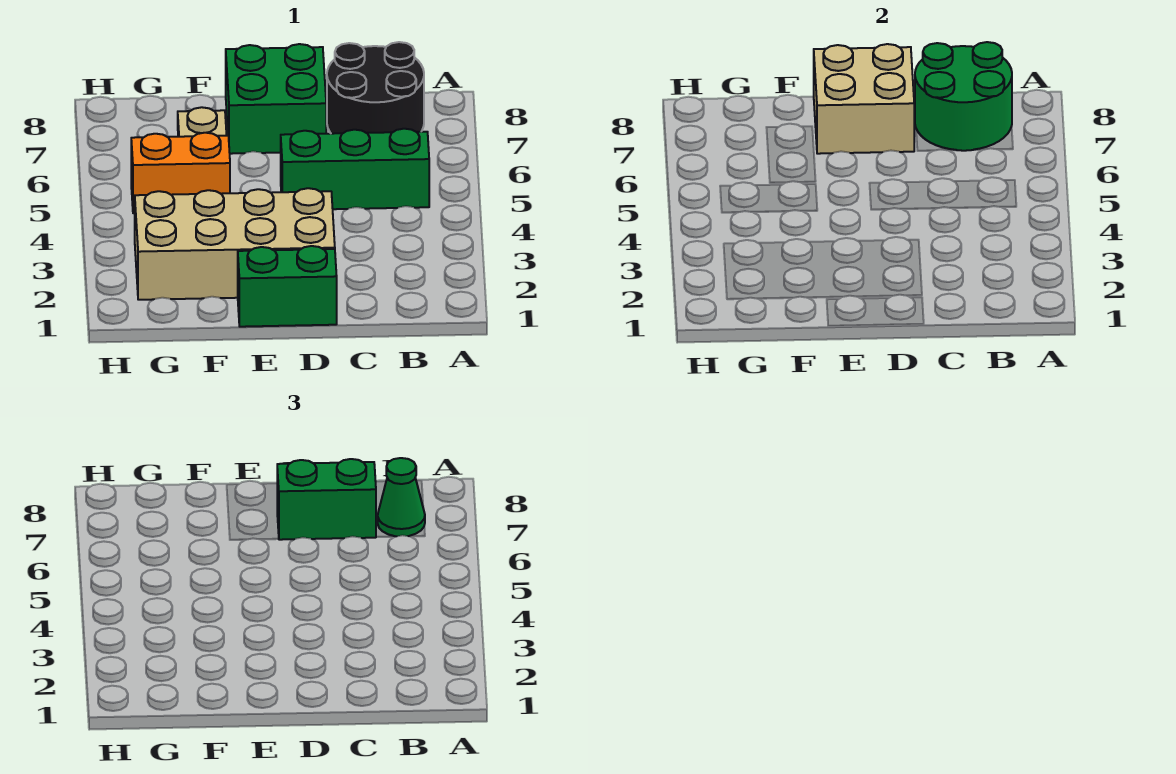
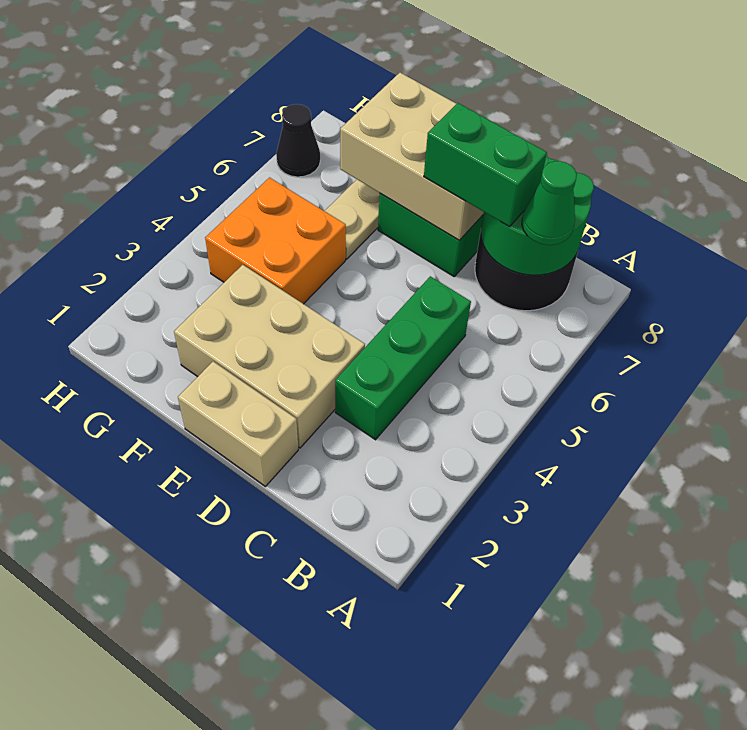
green 1x3 brick [281,129,429,209] -> green 1x3 brick turned to [335,276,471,440]
green 1x2 brick [238,246,337,327] -> tan 1x2 brick [178,362,298,486]
tan 2x4 brick [135,188,335,300] -> tan 2x3 brick [174,265,365,448]
tan 2x2 brick [814,44,914,154] -> tan 2x3 brick [340,73,484,240]
orange 1x2 brick [131,133,230,213] -> orange 2x2 brick [205,178,346,304]
none -> black 1x1 cone [276,104,320,177]

